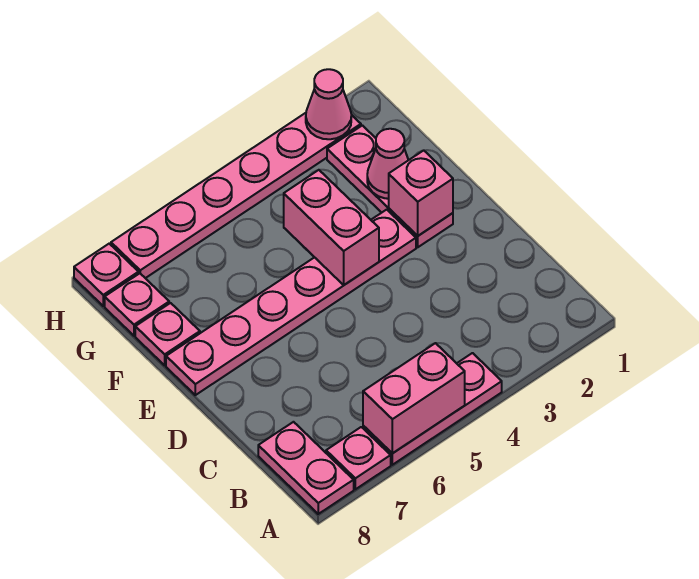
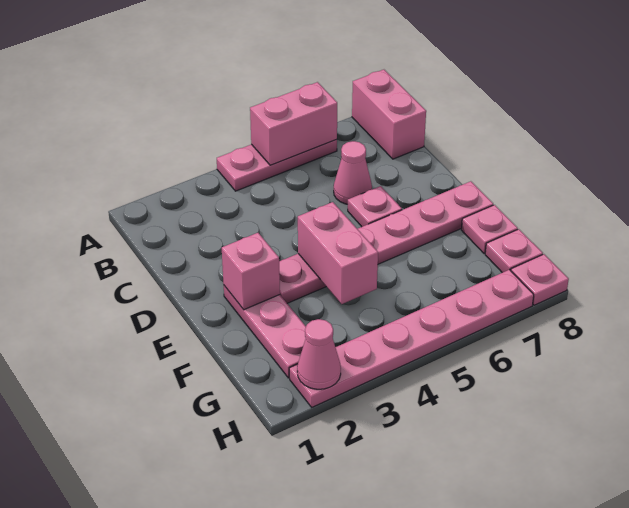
pink 1x1 plate [326,427,391,489] -> pink 1x1 plate moved to [348,186,402,227]
pink 1x2 plate [258,422,354,514] -> pink 1x2 brick [352,70,426,159]
pink 1x1 cone [367,129,408,199] -> pink 1x1 cone moved to [334,141,372,204]

